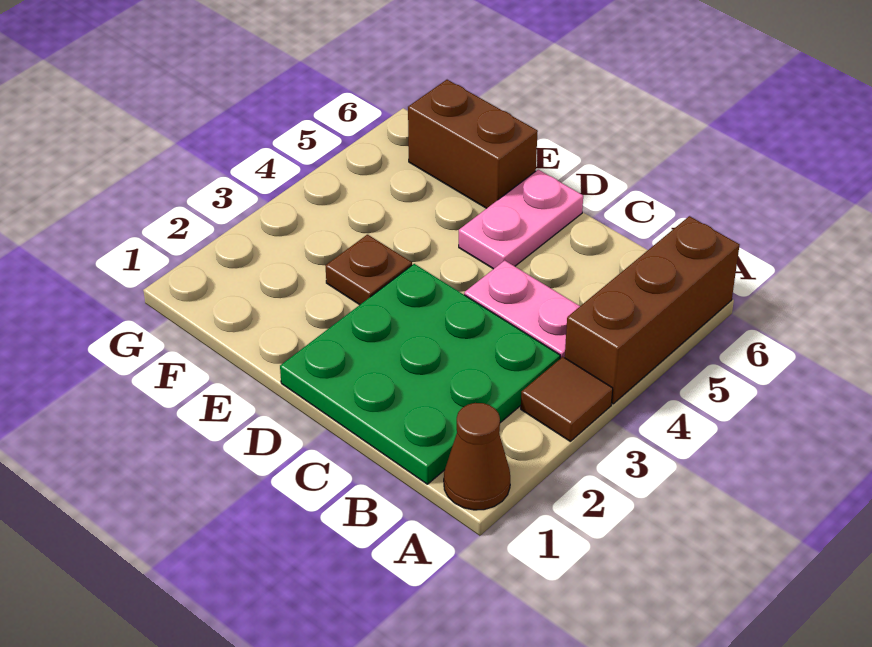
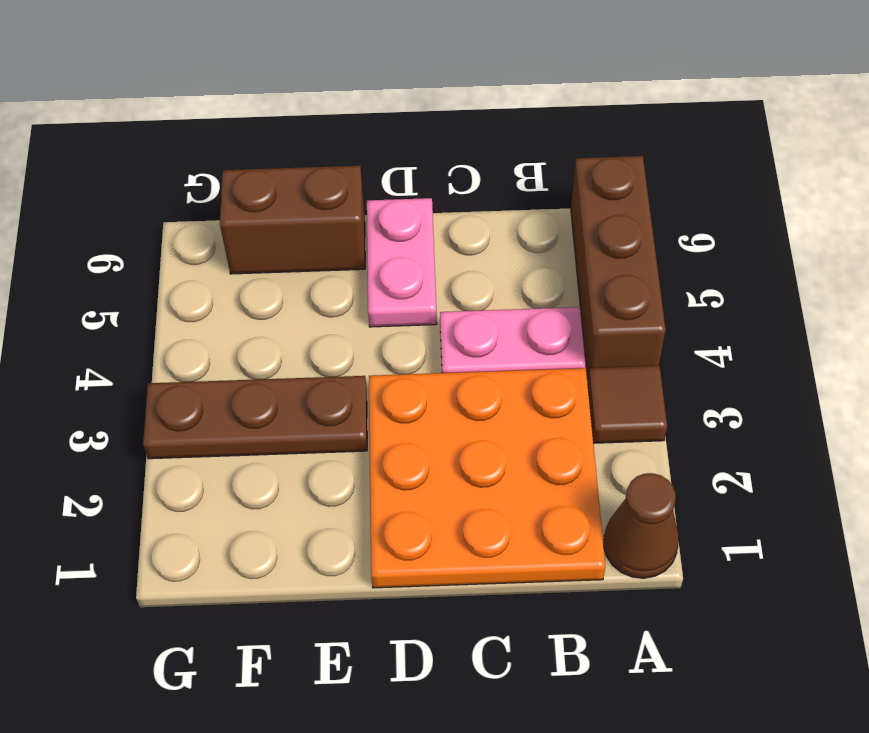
green 3x3 plate [280,264,560,484] -> orange 3x3 plate [369,368,605,588]
brown 1x1 plate [325,235,412,305] -> brown 1x3 plate [143,376,367,459]

